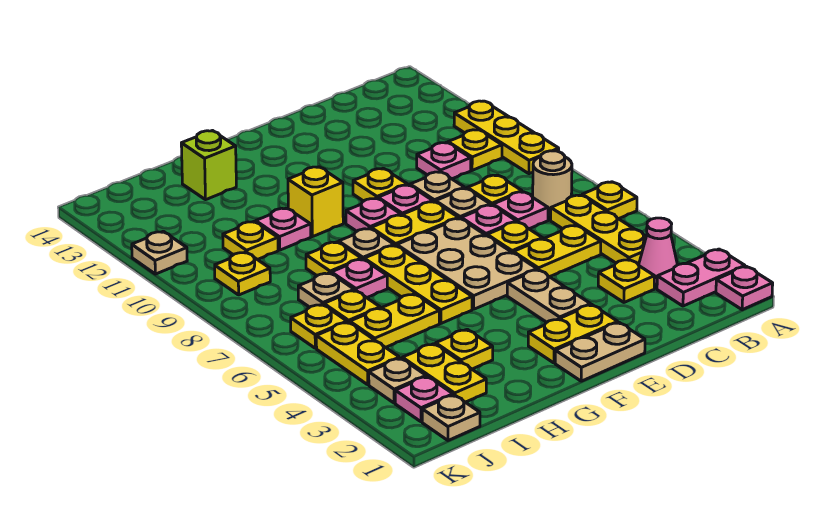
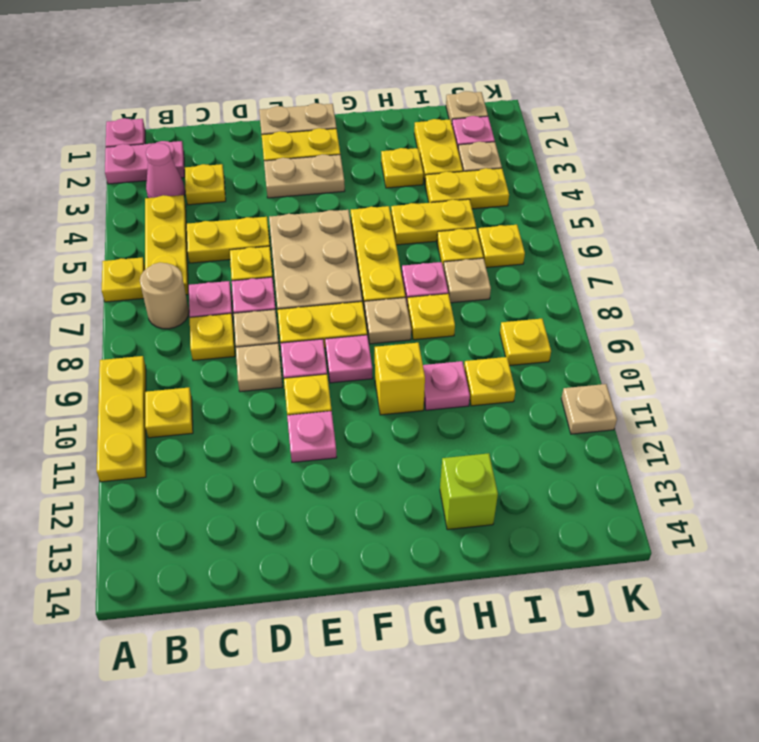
pink 1x1 plate [417,142,471,179] -> pink 1x1 plate moved to [287,411,337,462]
tan 1x2 plate [507,270,591,322] -> tan 1x2 plate turned to [264,154,345,198]
yellow 1x2 plate [316,322,399,385] -> yellow 1x2 plate turned to [425,168,509,209]

